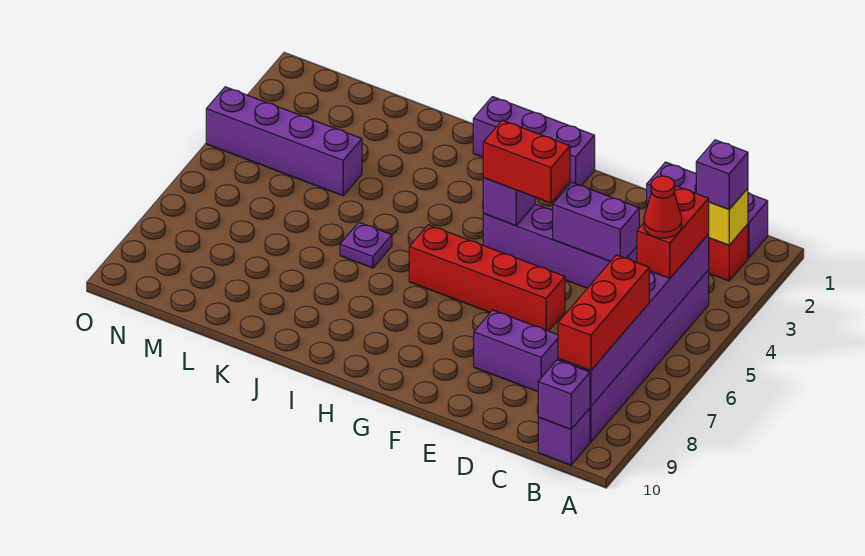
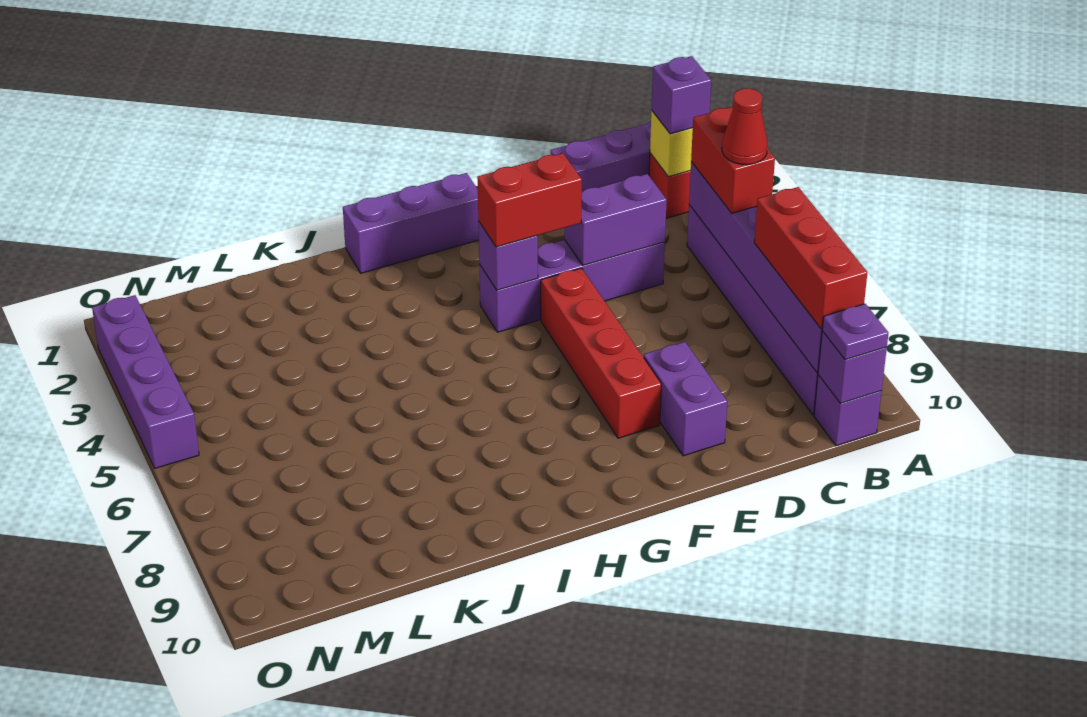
purple 1x2 brick [474,310,558,391] -> purple 1x2 brick turned to [644,342,727,456]
red 1x4 brick [409,225,565,331] -> red 1x4 brick turned to [541,268,661,438]
purple 1x1 plate [340,222,392,268] -> purple 1x1 plate moved to [822,304,888,360]
purple 1x4 brick [206,87,362,196] -> purple 1x4 brick turned to [92,295,199,468]

